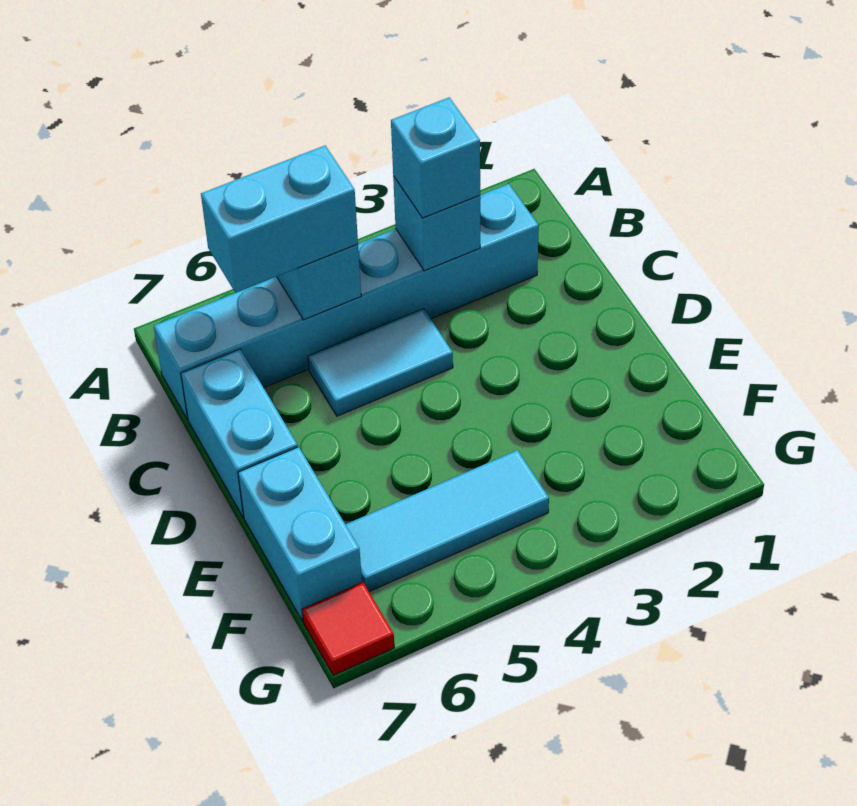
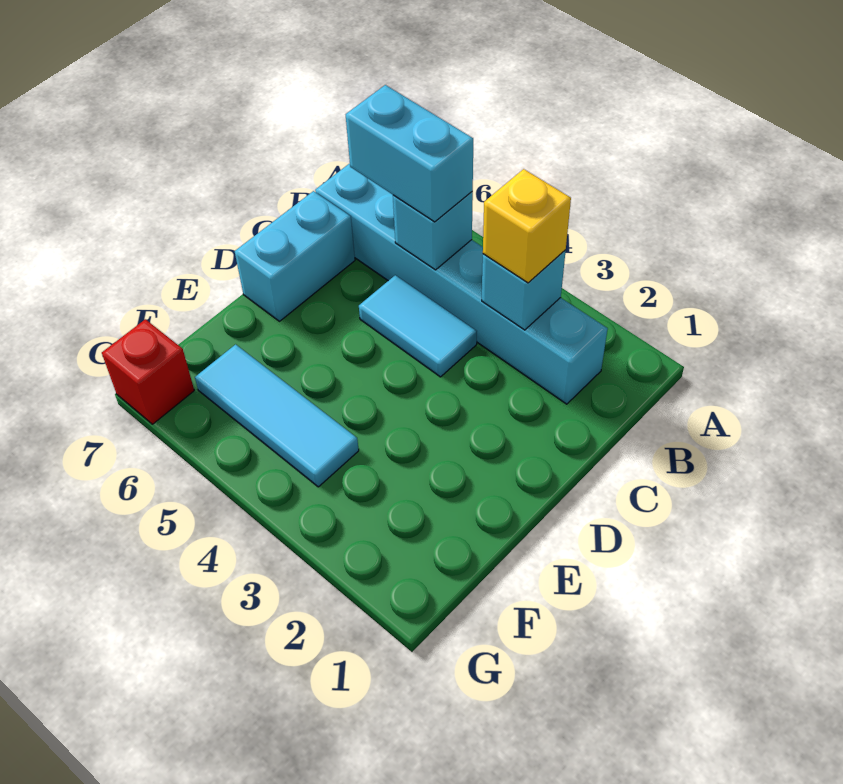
cyan 1x1 brick [391,97,480,218] -> yellow 1x1 brick [483,169,571,283]
cyan 1x2 brick [238,447,362,621] -> none
red 1x1 tile [302,583,394,675] -> red 1x1 brick [102,319,194,424]

